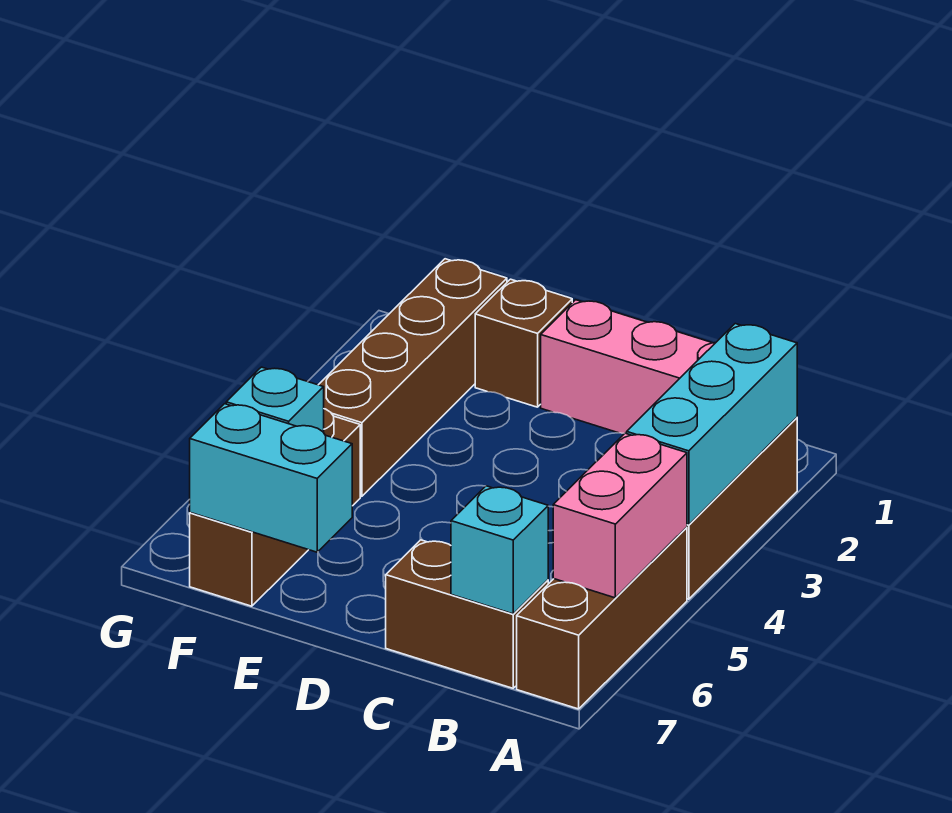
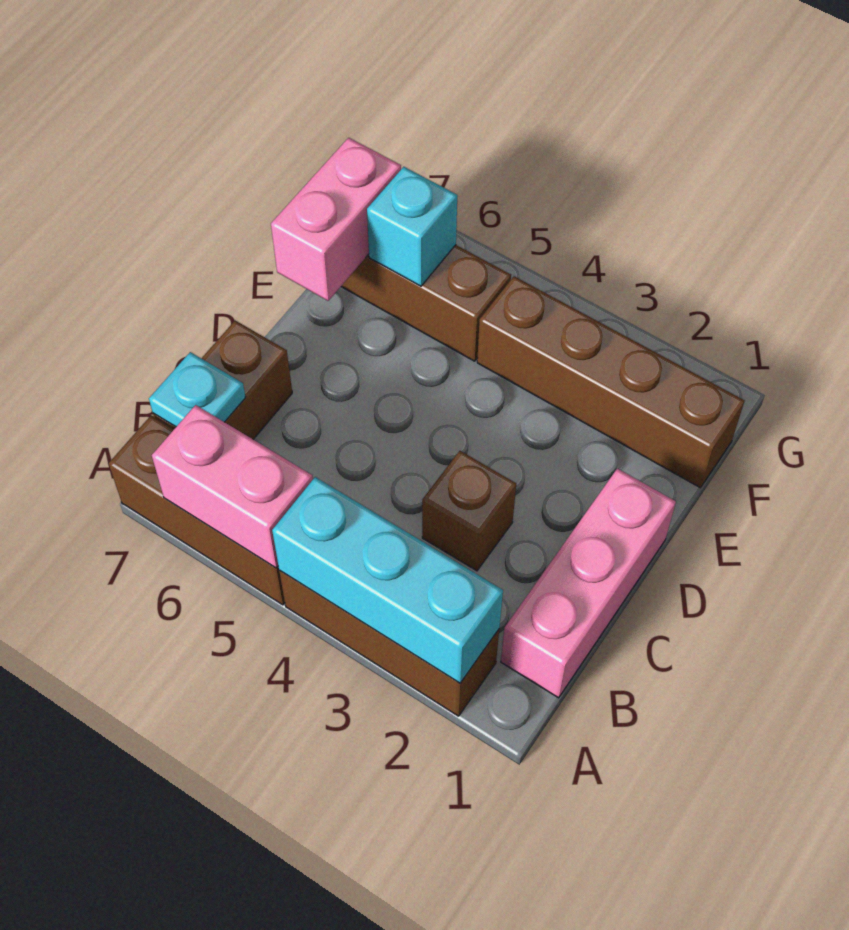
cyan 1x1 brick [451,486,548,614] -> cyan 1x1 plate [149,352,246,427]
brown 1x1 brick [475,279,572,407] -> brown 1x1 brick moved to [422,451,516,571]
cyan 1x2 brick [190,404,352,552] -> pink 1x2 brick [271,138,401,301]

